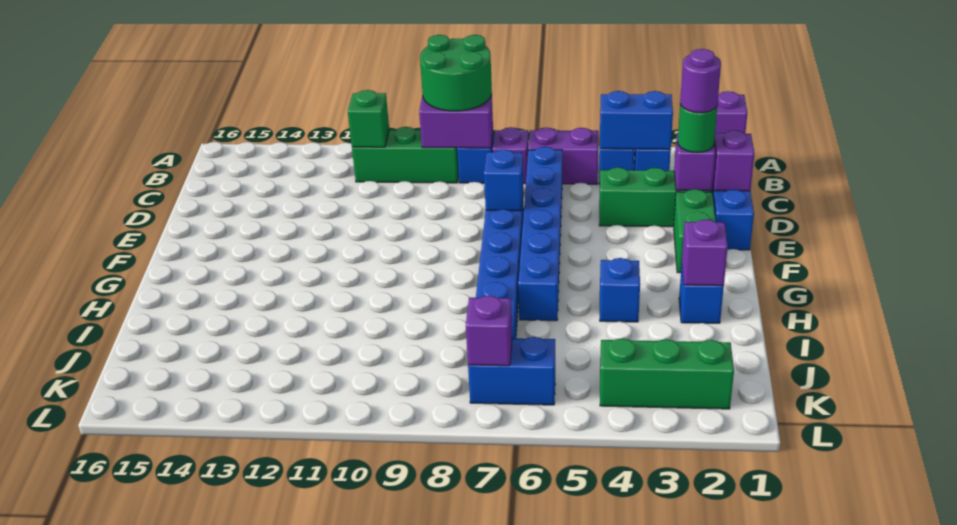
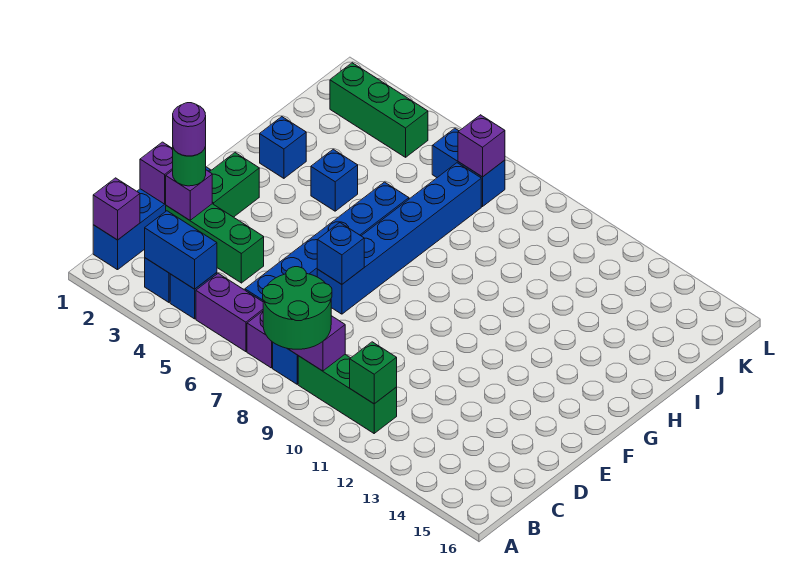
purple 1x1 brick [682,219,728,286] -> none

